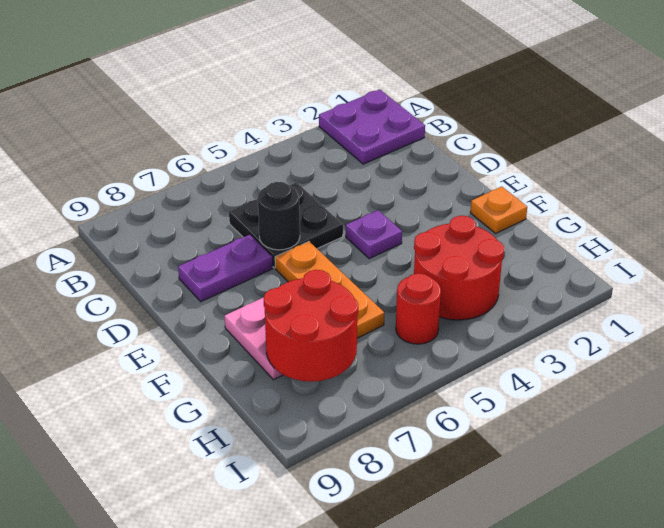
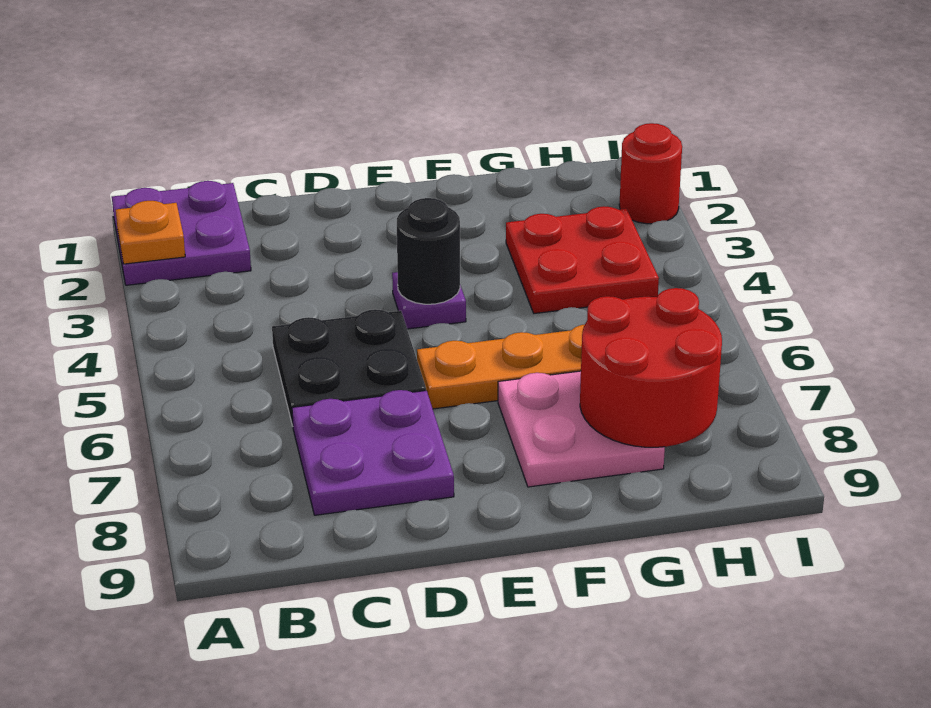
black 1x1 round brick [258,182,300,250] -> black 1x1 round brick moved to [397,198,460,304]
purple 1x2 plate [178,235,273,302] -> purple 2x2 plate [292,390,454,515]
orange 1x1 plate [470,187,527,233] -> orange 1x1 plate moved to [116,201,185,264]
red 2x2 round brick [414,216,504,320] -> red 2x2 plate [506,206,659,314]
red 1x1 round brick [396,273,441,344] -> red 1x1 round brick moved to [619,123,682,224]

